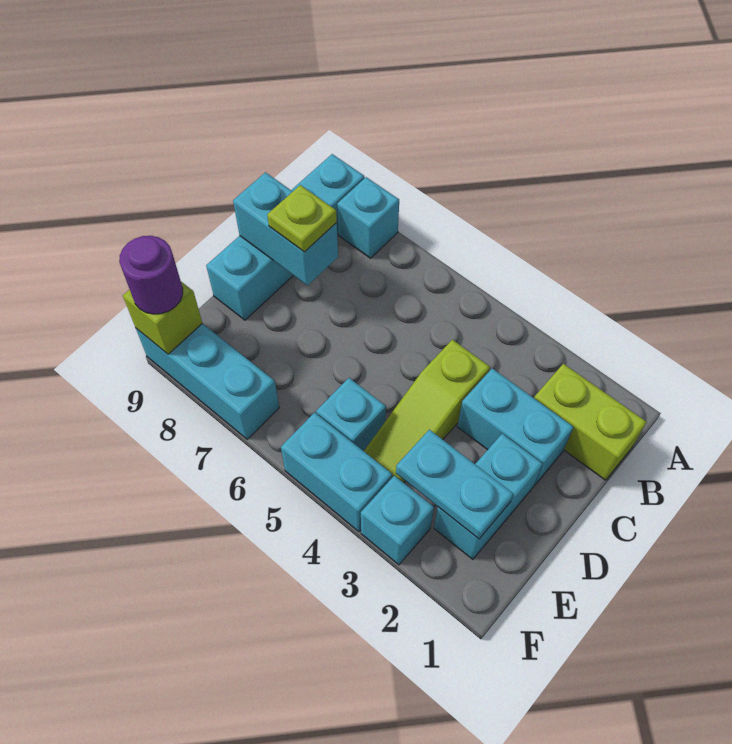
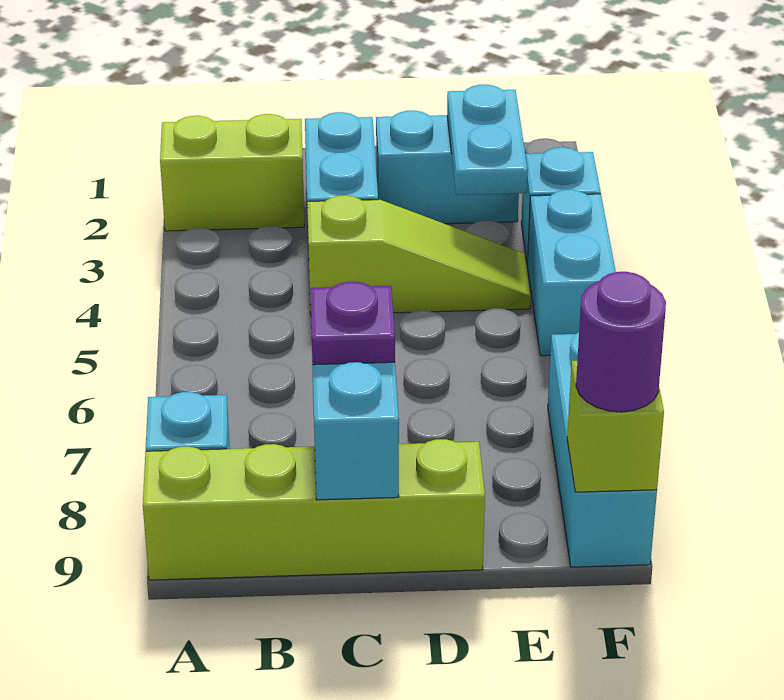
cyan 1x4 brick [206,154,365,320] -> lime 1x4 brick [143,439,485,580]
lime 1x2 brick [534,364,646,480] -> lime 1x2 brick turned to [160,114,304,231]
lime 1x1 plate [267,185,337,252] -> purple 1x1 plate [310,282,395,365]
cyan 1x1 brick [316,378,386,451] -> none

